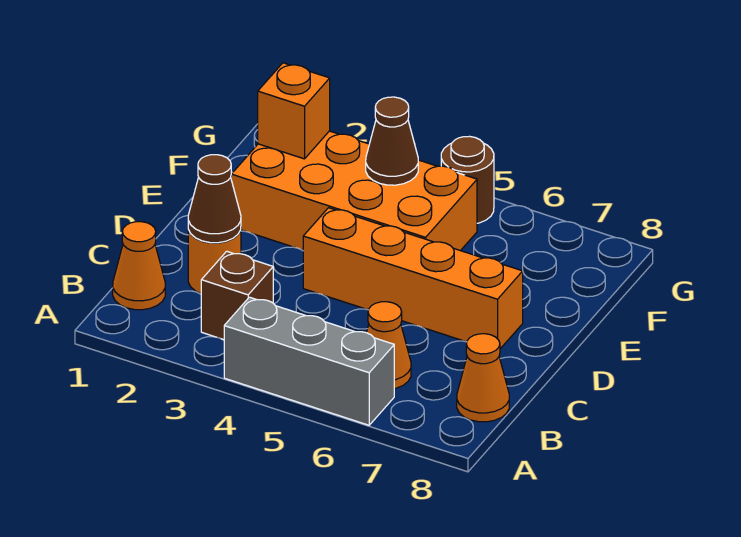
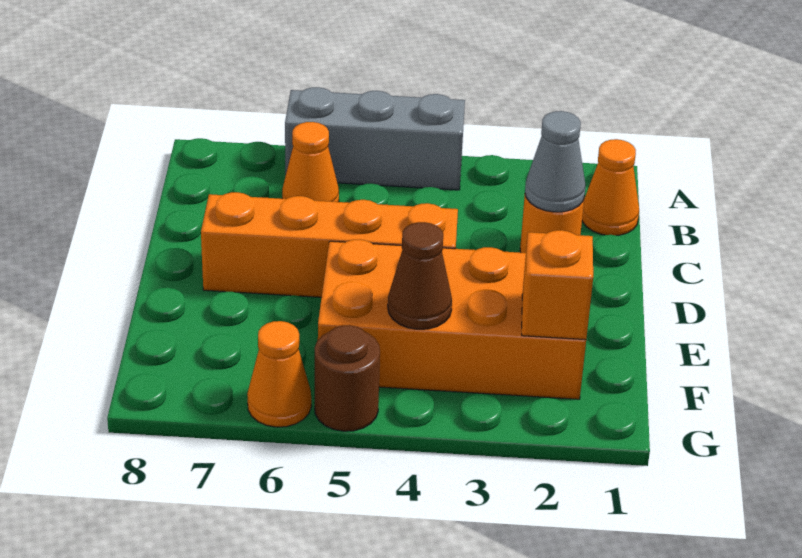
brown 1x1 brick [201,251,273,340] -> none
orange 1x1 cone [457,334,509,422] -> orange 1x1 cone moved to [247,321,311,427]
brown 1x1 cone [188,155,241,243] -> grey 1x1 cone [525,111,586,212]

